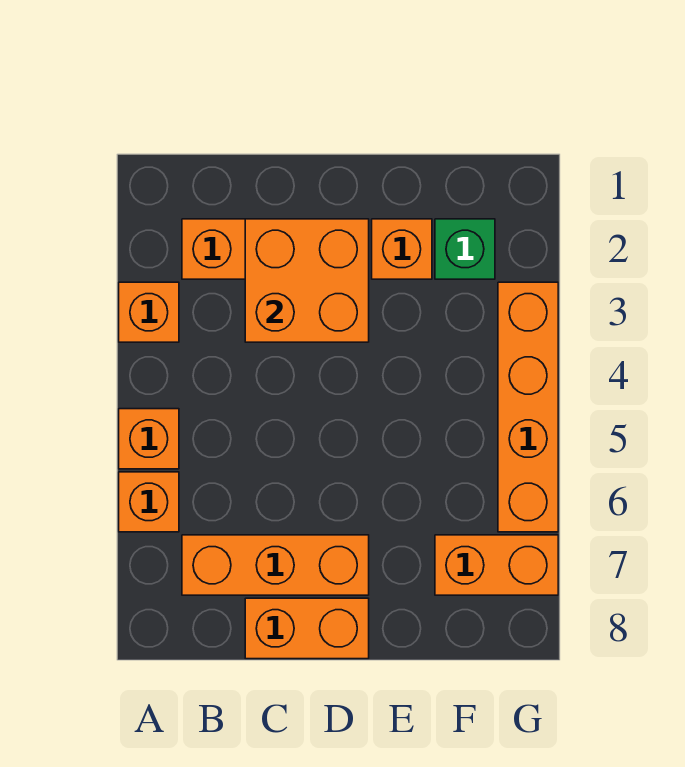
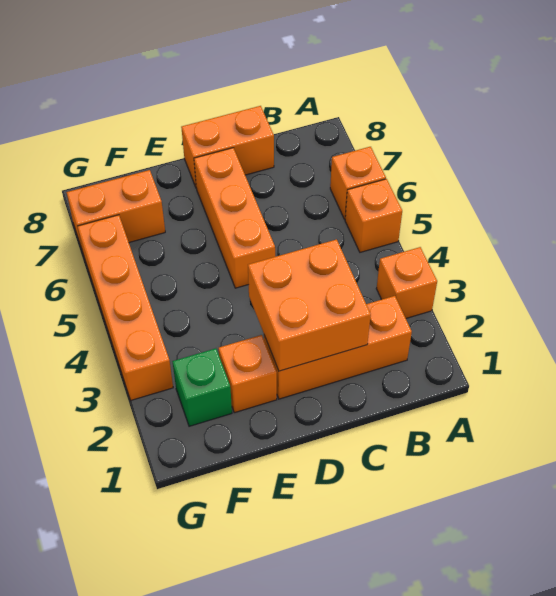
orange 1x3 brick [182,535,369,595] -> orange 1x3 brick turned to [194,148,275,288]

